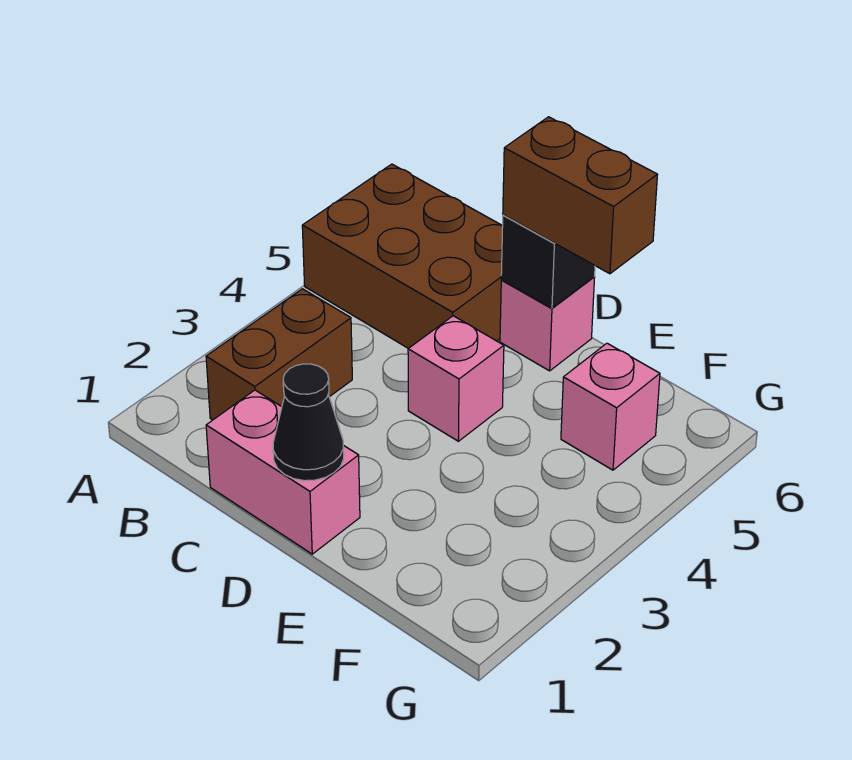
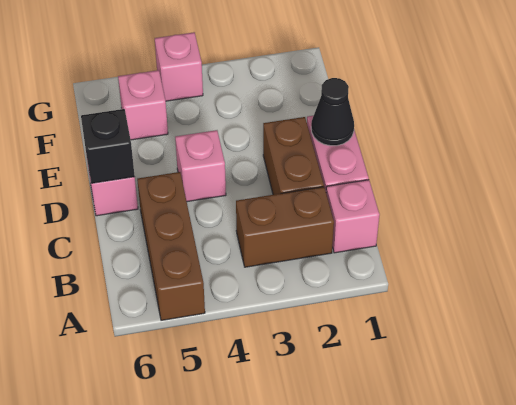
brown 2x3 brick [302,164,503,348] -> brown 1x3 brick [137,172,205,320]
none -> pink 1x1 brick [326,180,380,253]
brown 1x2 brick [503,117,657,274] -> brown 1x2 brick moved to [263,117,324,195]
none -> pink 1x1 brick [155,32,203,101]

